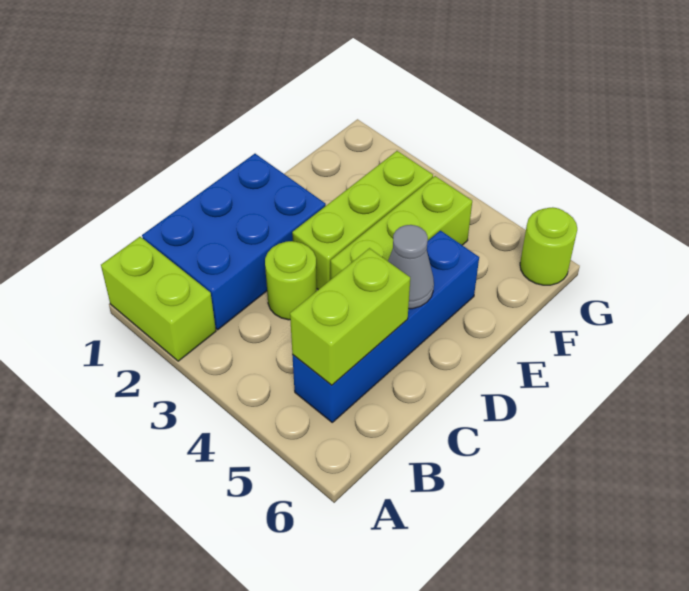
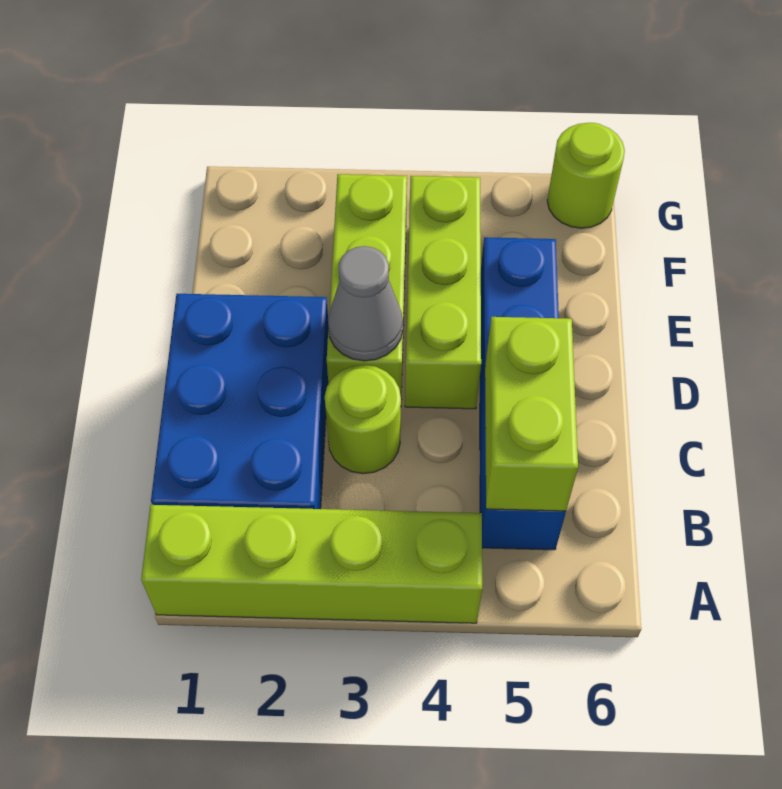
lime 1x2 brick [101,237,216,361] -> lime 1x4 brick [141,505,482,623]
grey 1x1 cone [388,225,434,309] -> grey 1x1 cone moved to [328,246,403,361]

